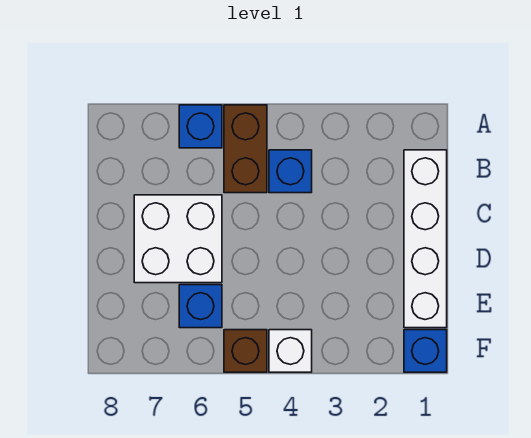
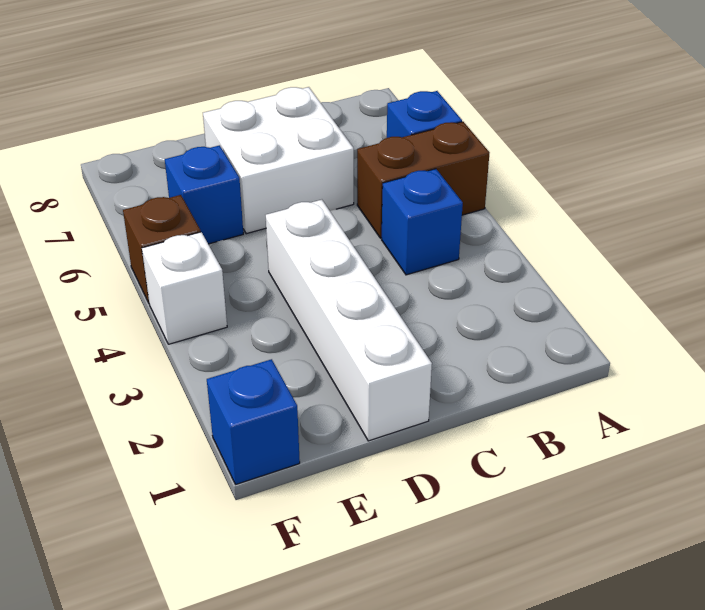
white 1x4 brick [404,150,447,328] -> white 1x4 brick turned to [266,200,432,441]

